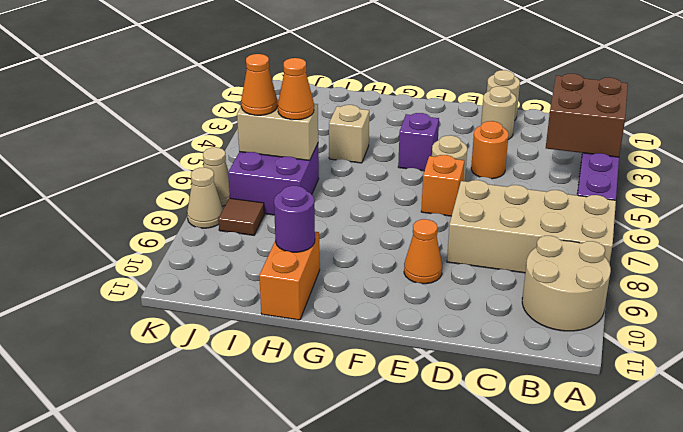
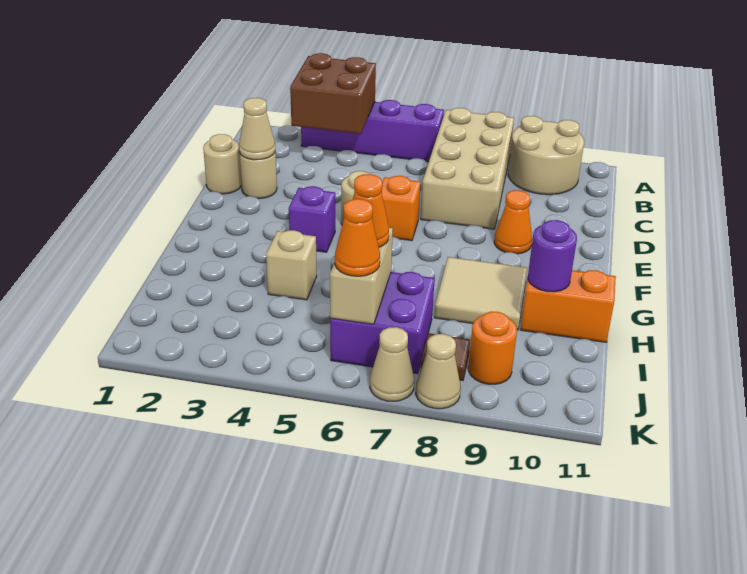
none -> tan 1x1 cone [239,98,275,160]
orange 1x1 round brick [471,121,509,179] -> orange 1x1 round brick moved to [468,312,517,384]
none -> tan 2x2 tile [434,257,528,330]

